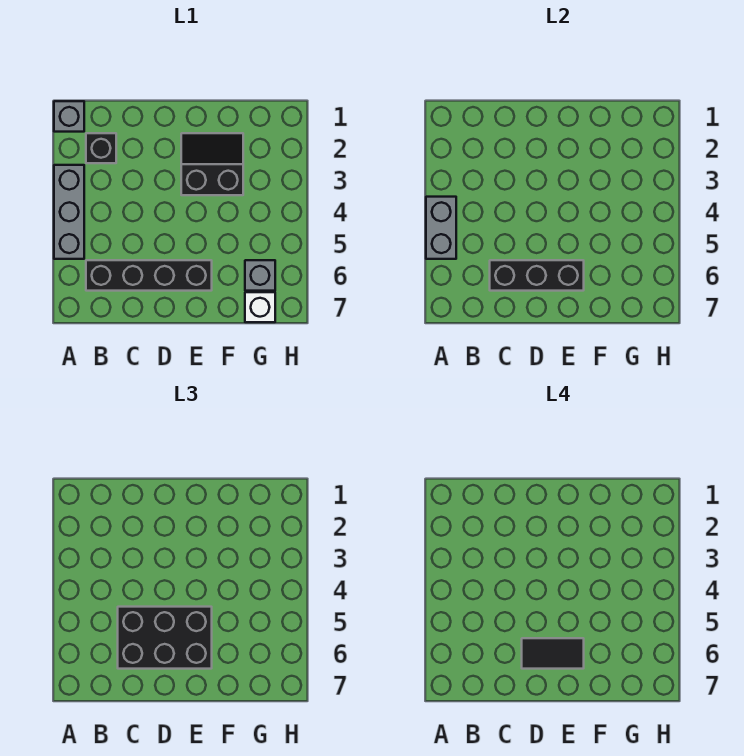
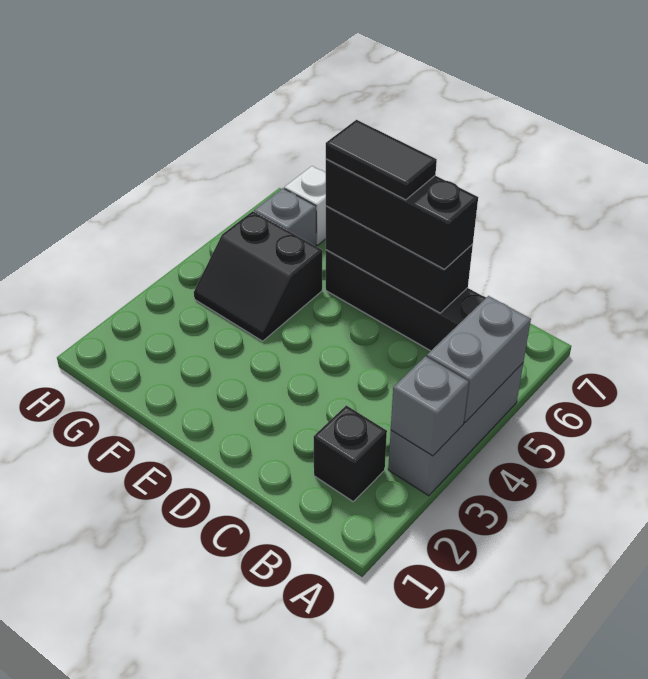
grey 1x1 brick [54,101,84,132] -> grey 1x1 brick moved to [391,356,469,456]
black 2x3 brick [118,607,212,669] -> black 1x3 brick [326,159,478,269]
black 2x2 slope [181,133,243,195] -> black 2x2 slope moved to [194,211,322,341]

